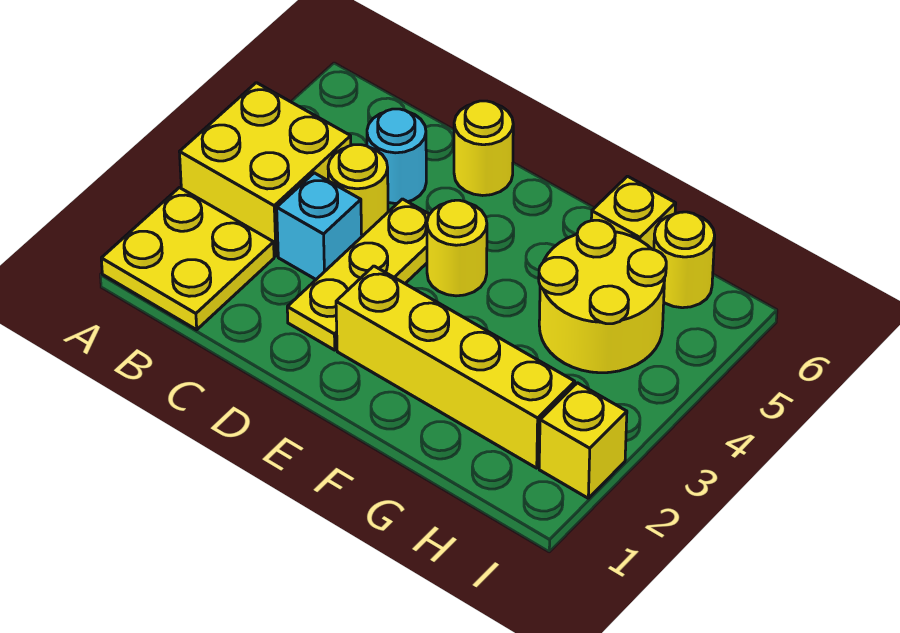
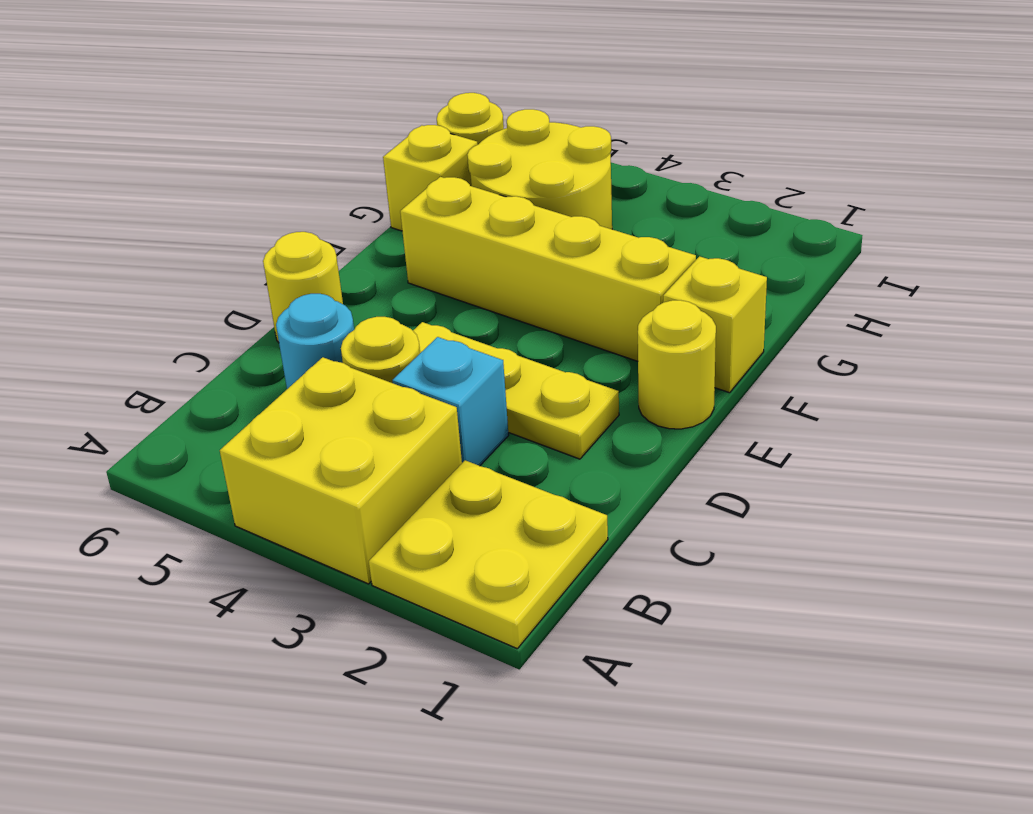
yellow 1x4 brick [336,266,575,468] -> yellow 1x4 brick turned to [400,177,696,361]
yellow 1x1 round brick [427,200,487,296] -> yellow 1x1 round brick moved to [638,300,716,429]
yellow 1x1 brick [539,383,627,498] -> yellow 1x1 brick moved to [663,256,767,393]

